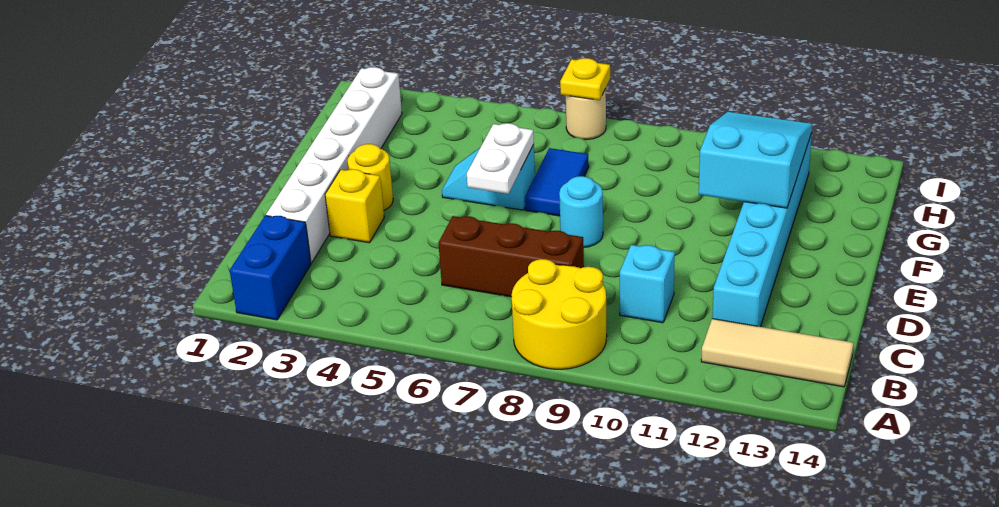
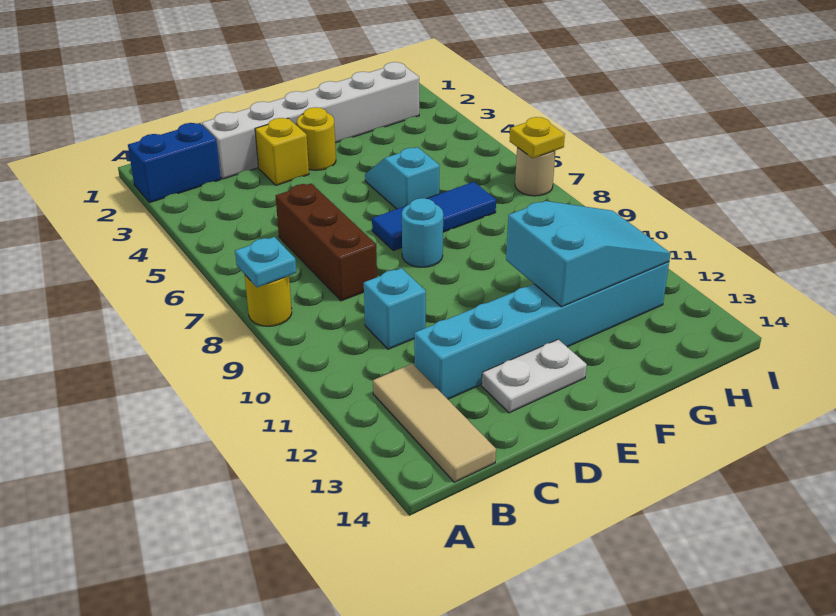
yellow 2x2 round brick [512,259,607,369] -> yellow 1x1 round brick [245,275,292,326]
none -> cyan 1x1 plate [235,237,296,287]
white 1x2 plate [467,123,534,194] -> white 1x2 plate moved to [482,339,587,413]
blue 1x2 tile [525,148,589,216] -> blue 1x3 tile [372,182,496,251]

